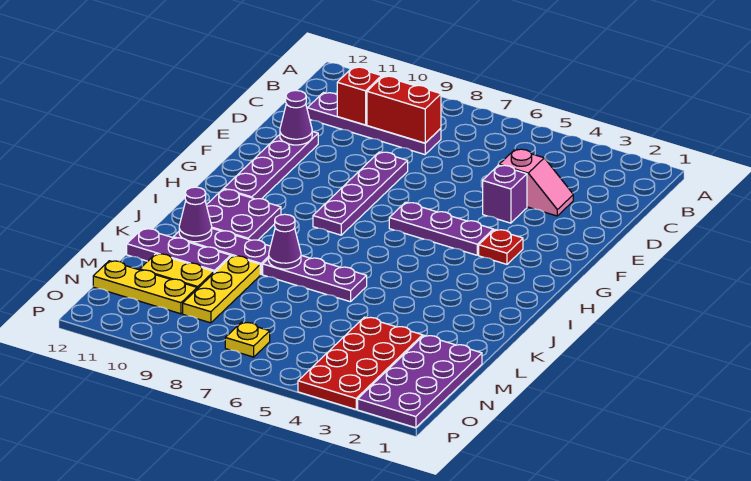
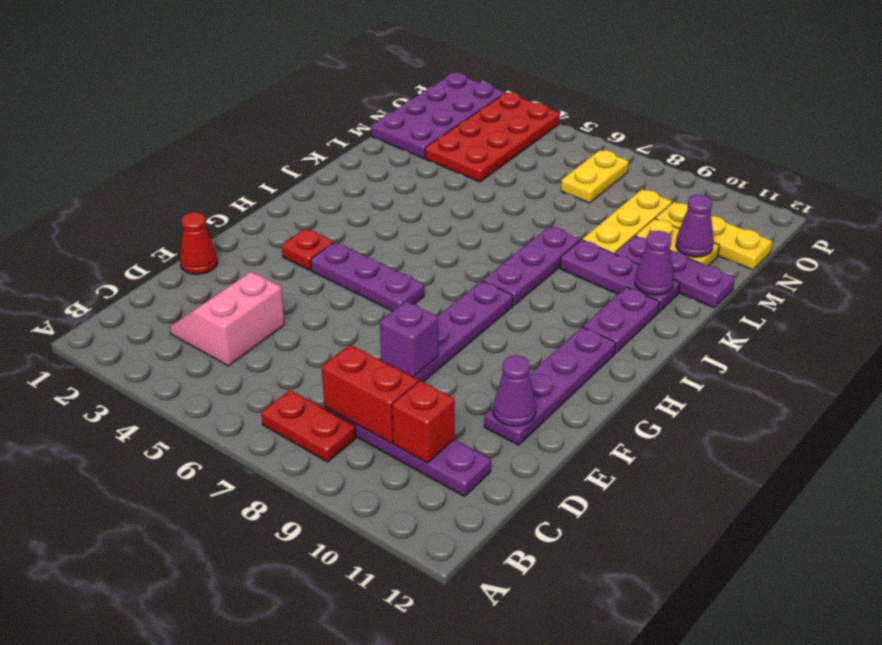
none -> red 1x2 plate [261,390,356,462]
pink 1x2 slope [499,149,573,216] -> pink 2x2 slope [170,272,284,366]
none -> red 1x1 cone [180,212,217,274]
purple 1x1 brick [483,165,527,223] -> purple 1x1 brick moved to [380,301,438,377]
purple 2x2 plate [206,189,281,240] -> purple 1x2 plate [583,287,659,354]
purple 1x3 plate [263,255,367,302] -> purple 1x3 plate turned to [483,226,580,306]
purple 1x1 cone [269,214,301,269] -> purple 1x1 cone moved to [676,195,714,257]
yellow 1x1 plate [225,322,270,357] -> yellow 1x2 plate [561,150,629,203]

